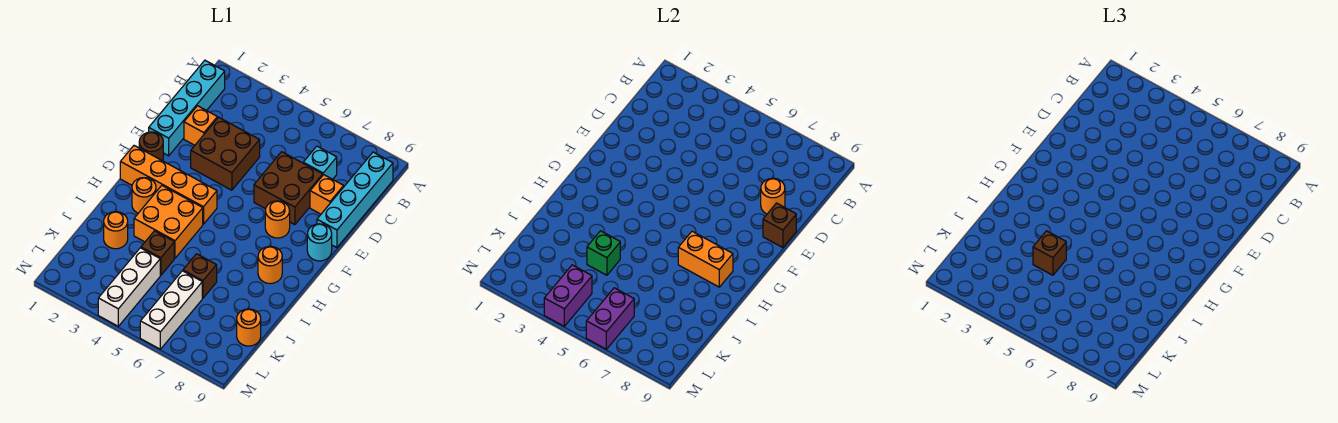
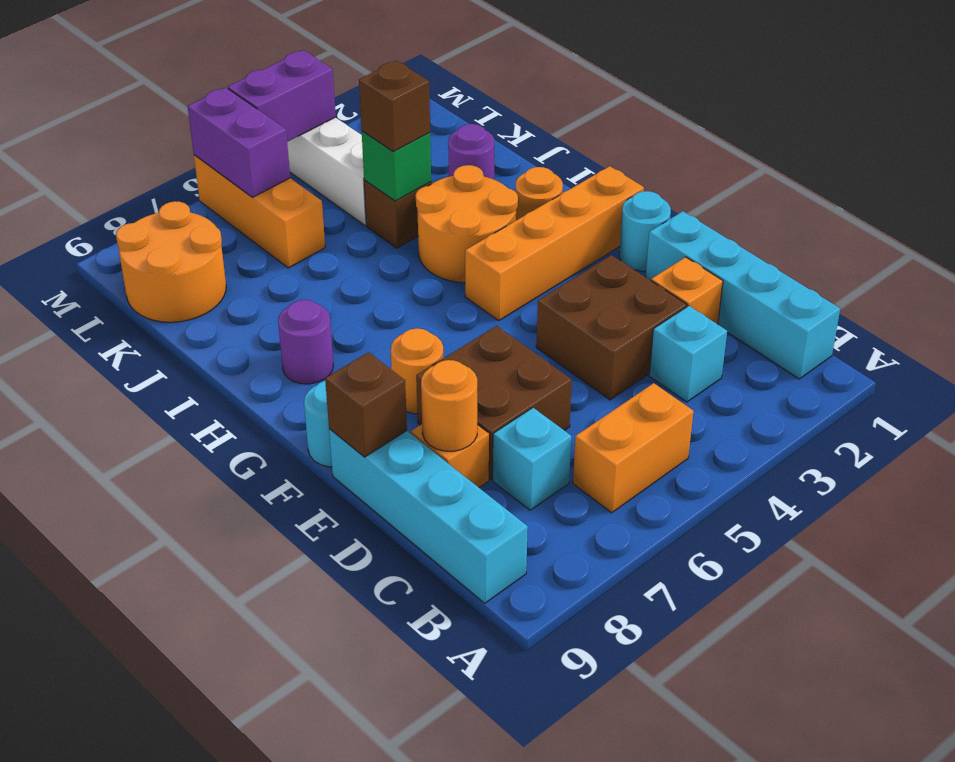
none -> cyan 1x1 brick [649,306,727,402]
brown 1x1 round brick [139,132,163,161] -> cyan 1x1 round brick [619,191,671,271]
orange 2x2 brick [134,186,203,258] -> orange 2x2 round brick [416,165,518,283]
orange 1x2 brick [678,231,733,287] -> orange 1x2 brick moved to [573,383,693,513]
orange 1x1 round brick [258,246,282,284] -> purple 1x1 round brick [278,300,333,384]
orange 1x1 round brick [104,212,128,249] -> purple 1x1 round brick [448,124,494,179]
brown 1x1 brick [183,254,217,298] -> none
white 1x3 brick [140,271,202,349] -> orange 1x3 brick [194,155,325,268]
orange 1x1 round brick [237,309,261,346] -> orange 2x2 round brick [116,201,226,322]
purple 1x2 brick [544,265,592,326] -> purple 1x2 brick turned to [228,50,336,142]

